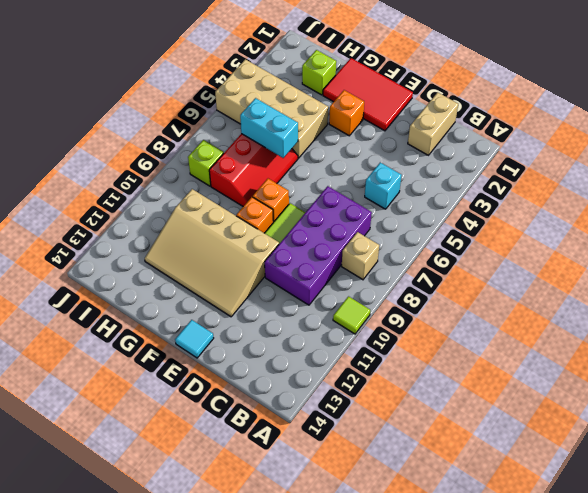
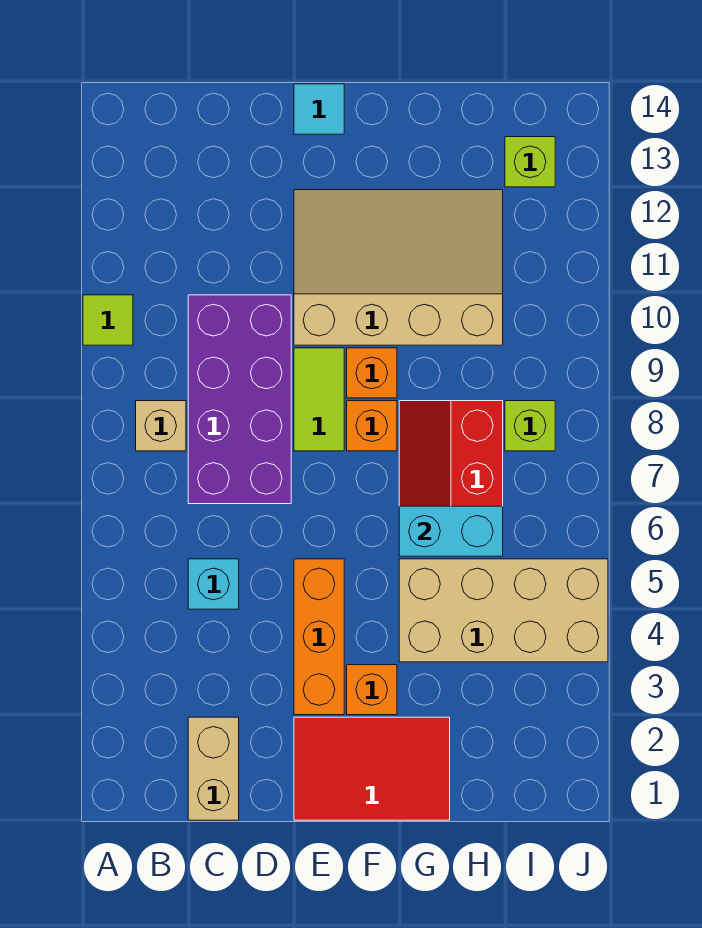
none -> orange 1x3 brick [294,559,344,715]
lime 1x1 brick [302,50,336,95] -> lime 1x1 brick moved to [505,137,555,187]

